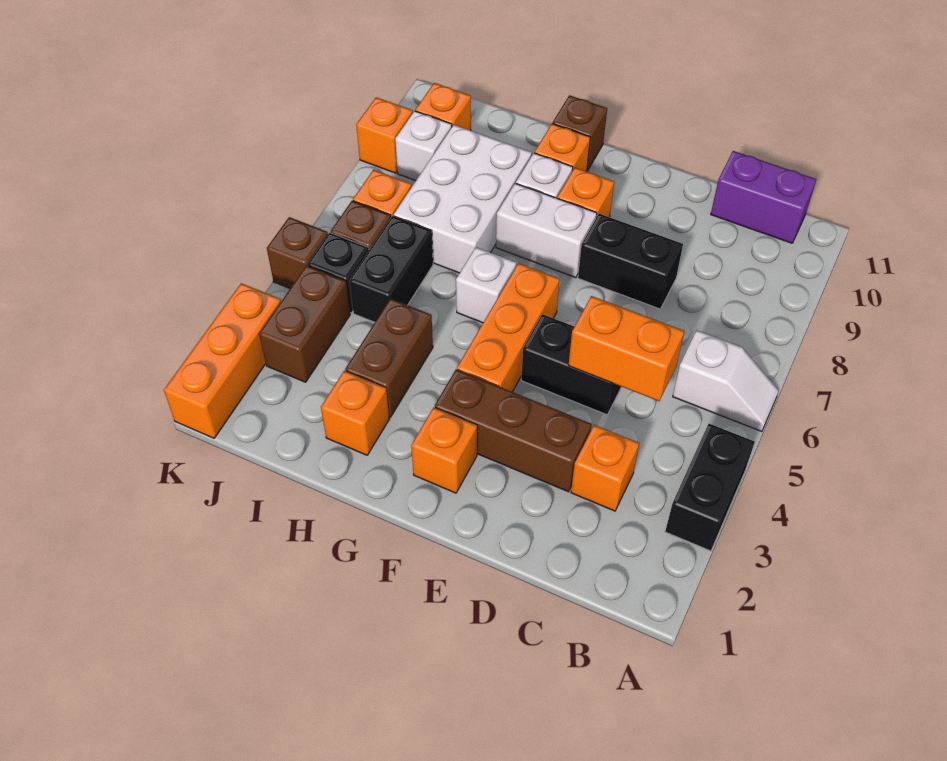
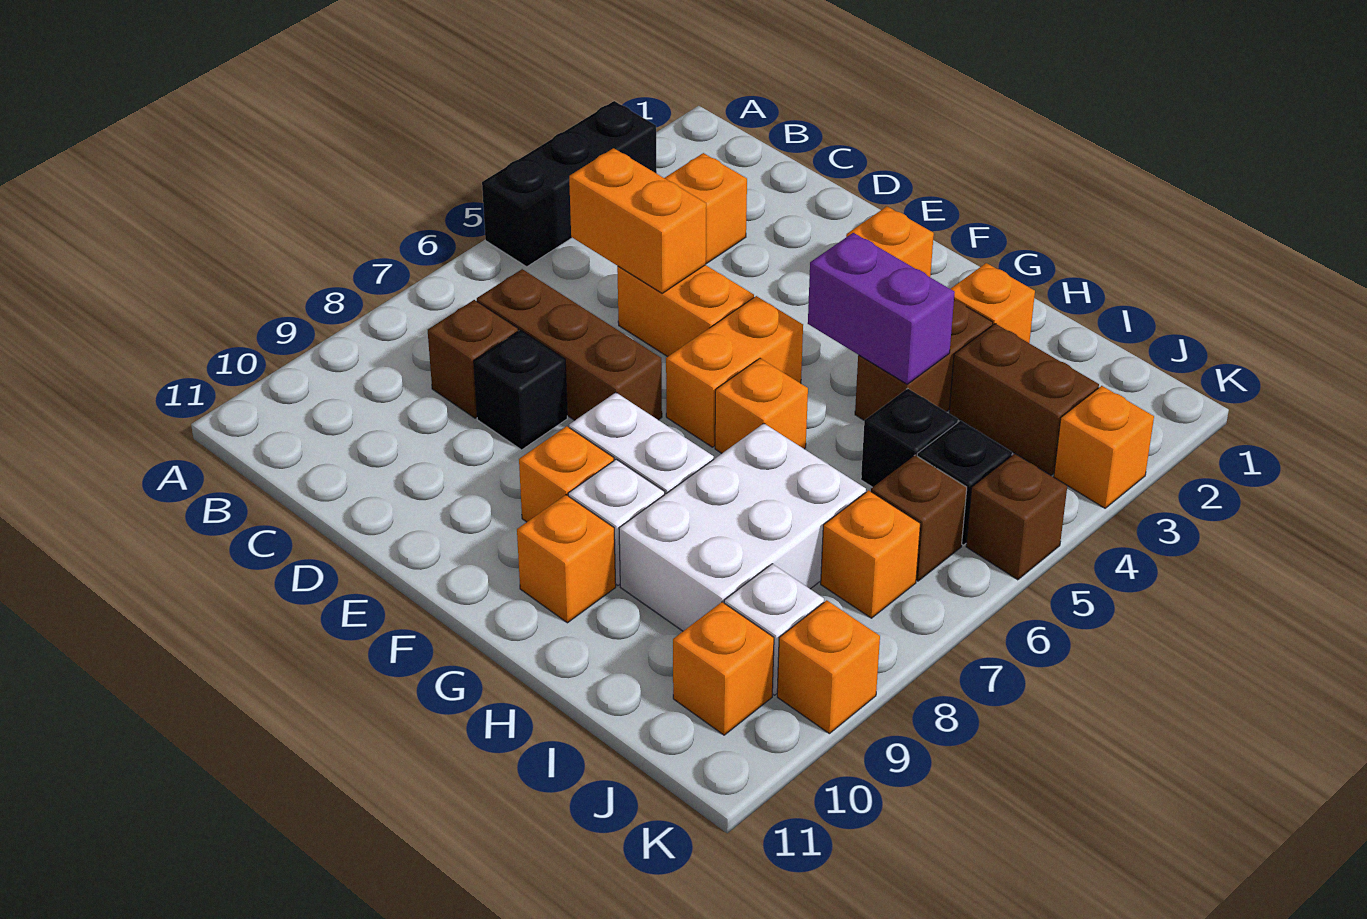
black 1x2 brick [665,424,755,551] -> black 1x3 brick [482,101,657,267]
white 1x2 slope [673,330,779,431] -> none
purple 1x2 brick [711,151,817,243] -> purple 1x2 brick moved to [808,233,955,384]
brown 1x3 brick [435,370,592,492] -> brown 1x3 brick moved to [477,269,662,420]
black 1x2 brick [521,314,621,415] -> orange 1x2 brick [617,265,754,357]
black 1x2 brick [578,214,683,309] -> black 1x1 brick [474,330,567,450]
orange 1x3 brick [457,263,560,392] -> orange 1x2 brick [666,296,803,447]
white 1x1 brick [456,247,516,323] -> orange 1x1 brick [715,358,808,453]
brown 1x1 brick [553,95,607,171] -> brown 1x1 brick moved to [428,300,518,418]
black 1x2 brick [349,216,433,322] -> black 1x1 brick [861,388,958,487]
brown 1x2 brick [259,266,350,382] -> brown 1x2 brick turned to [949,324,1099,475]
orange 1x3 brick [164,283,281,438] -> orange 1x1 brick [1054,386,1154,508]

